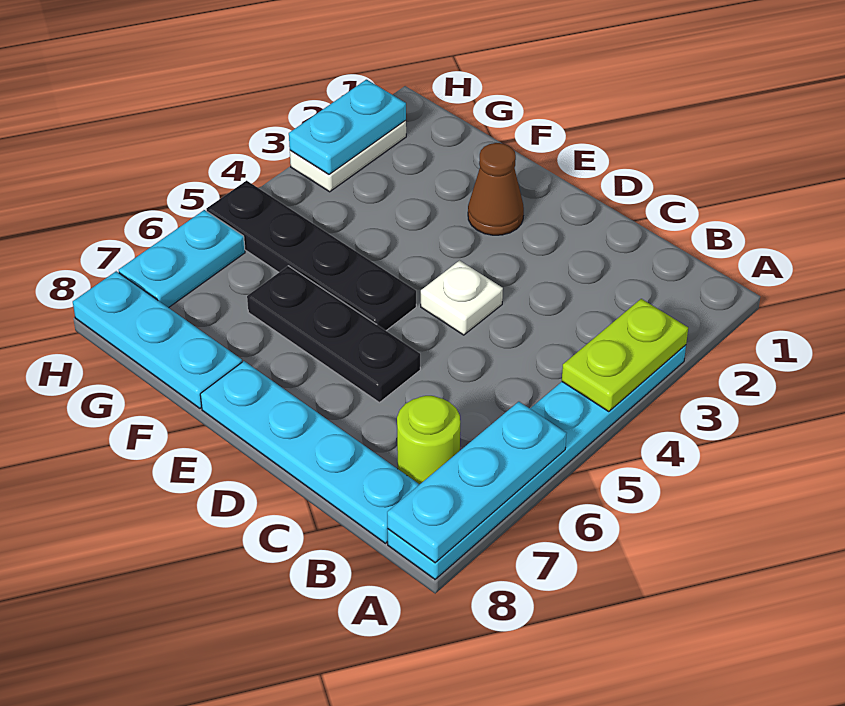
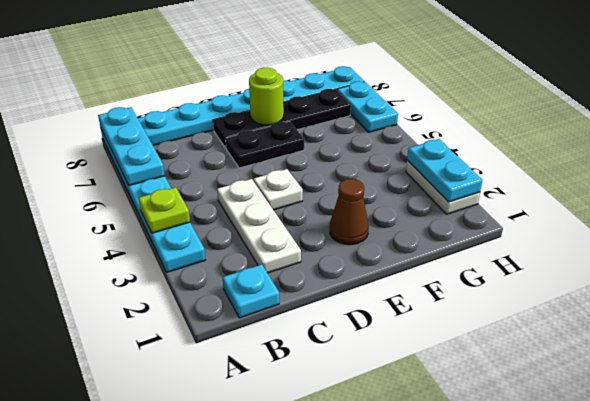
lime 1x2 plate [562,299,688,412] -> lime 1x1 plate [139,187,190,233]
none -> cyan 1x1 plate [223,264,279,318]
lime 1x1 round brick [397,396,460,484] -> lime 1x1 round brick moved to [249,68,284,125]
none -> white 1x3 plate [217,179,301,273]
black 1x3 plate [247,266,420,403] -> black 1x2 plate [226,121,304,168]
black 1x4 plate [206,181,416,331] -> black 1x4 plate moved to [213,89,351,148]

